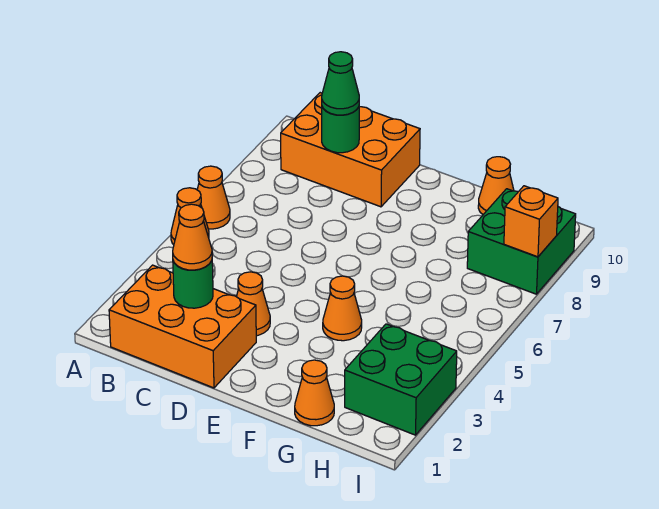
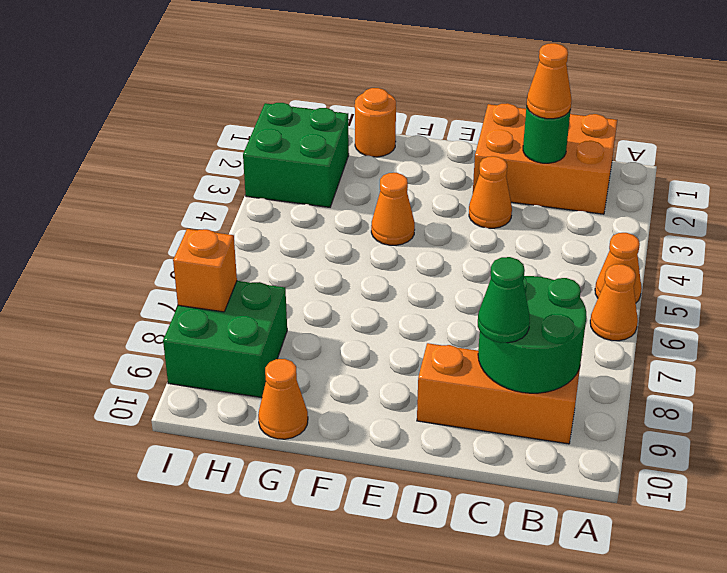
orange 2x3 brick [281,93,420,207] -> orange 1x3 brick [417,343,580,444]
green 1x1 round brick [322,107,359,153] -> green 2x2 round brick [478,276,586,393]
orange 1x1 cone [295,360,334,426] -> orange 1x1 round brick [355,88,396,157]

